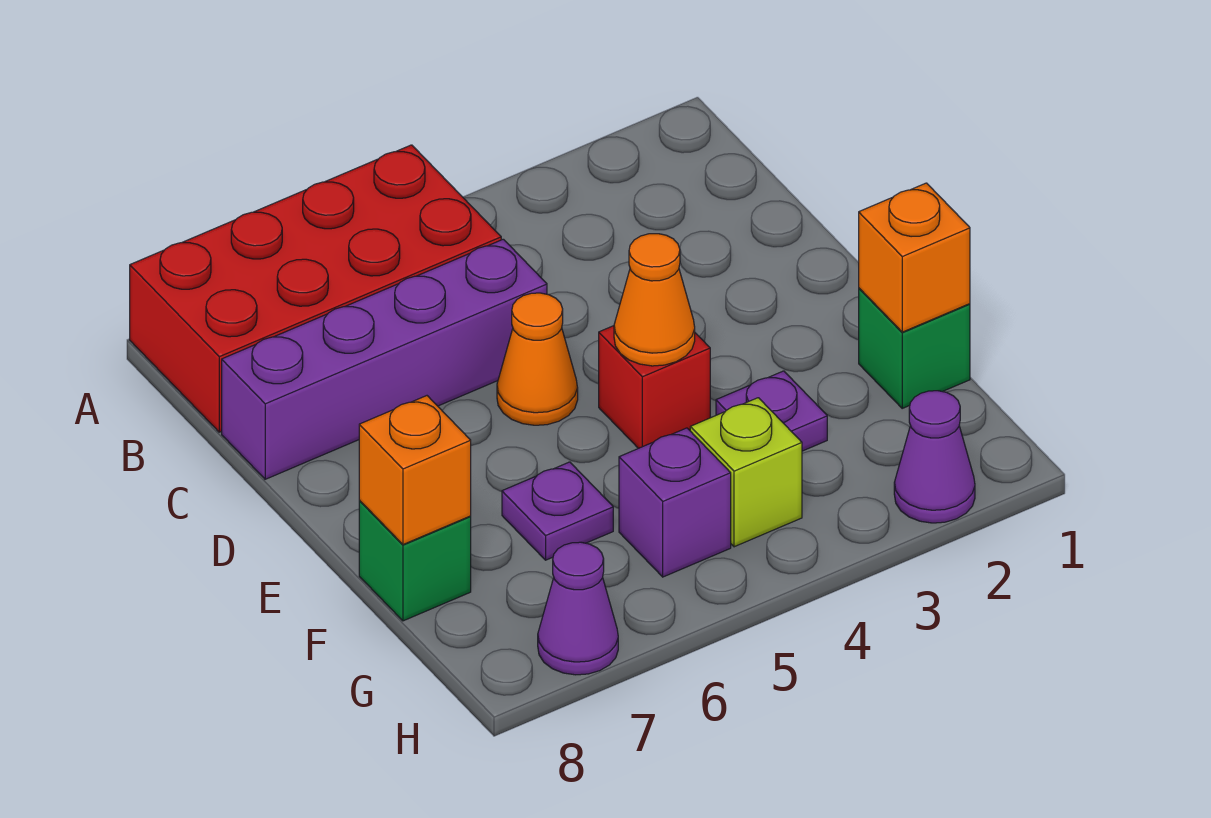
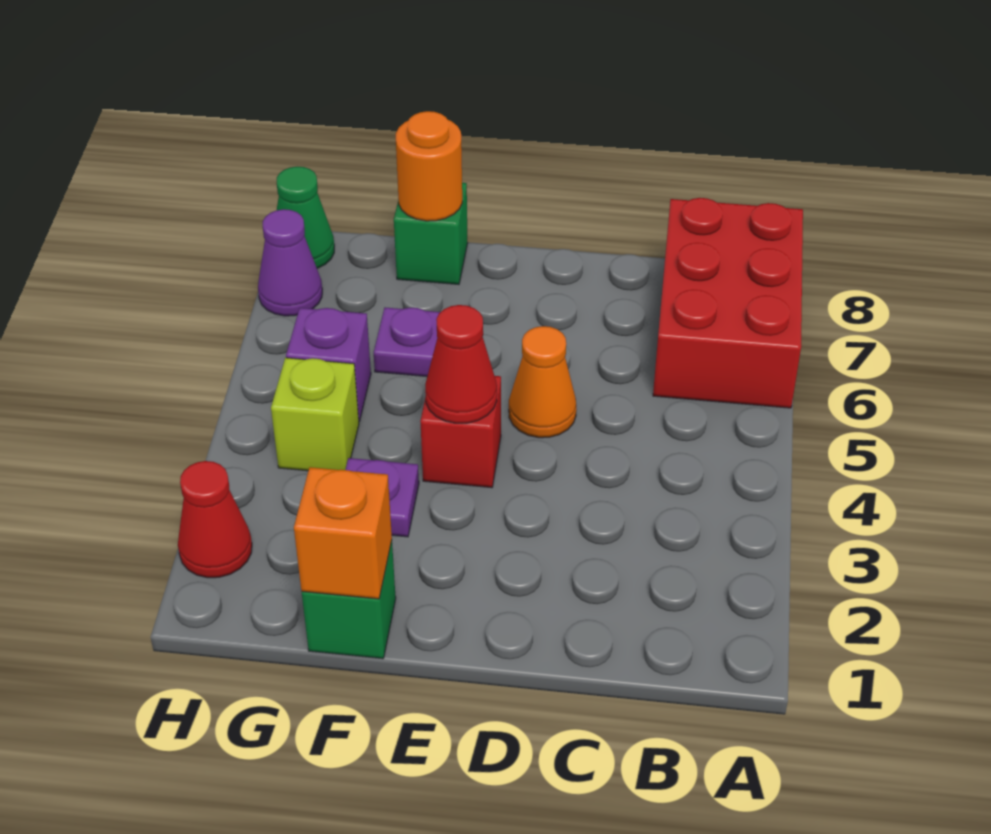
red 2x4 brick [130,145,501,432] -> red 2x3 brick [653,198,803,408]
purple 1x4 brick [222,239,547,479] -> none
orange 1x1 cone [614,234,695,366] -> red 1x1 cone [425,305,497,423]
orange 1x1 brick [359,396,471,544] -> orange 1x1 round brick [396,111,462,221]
purple 1x1 cone [894,391,975,523] -> red 1x1 cone [178,461,252,578]
none -> green 1x1 cone [277,167,334,268]

